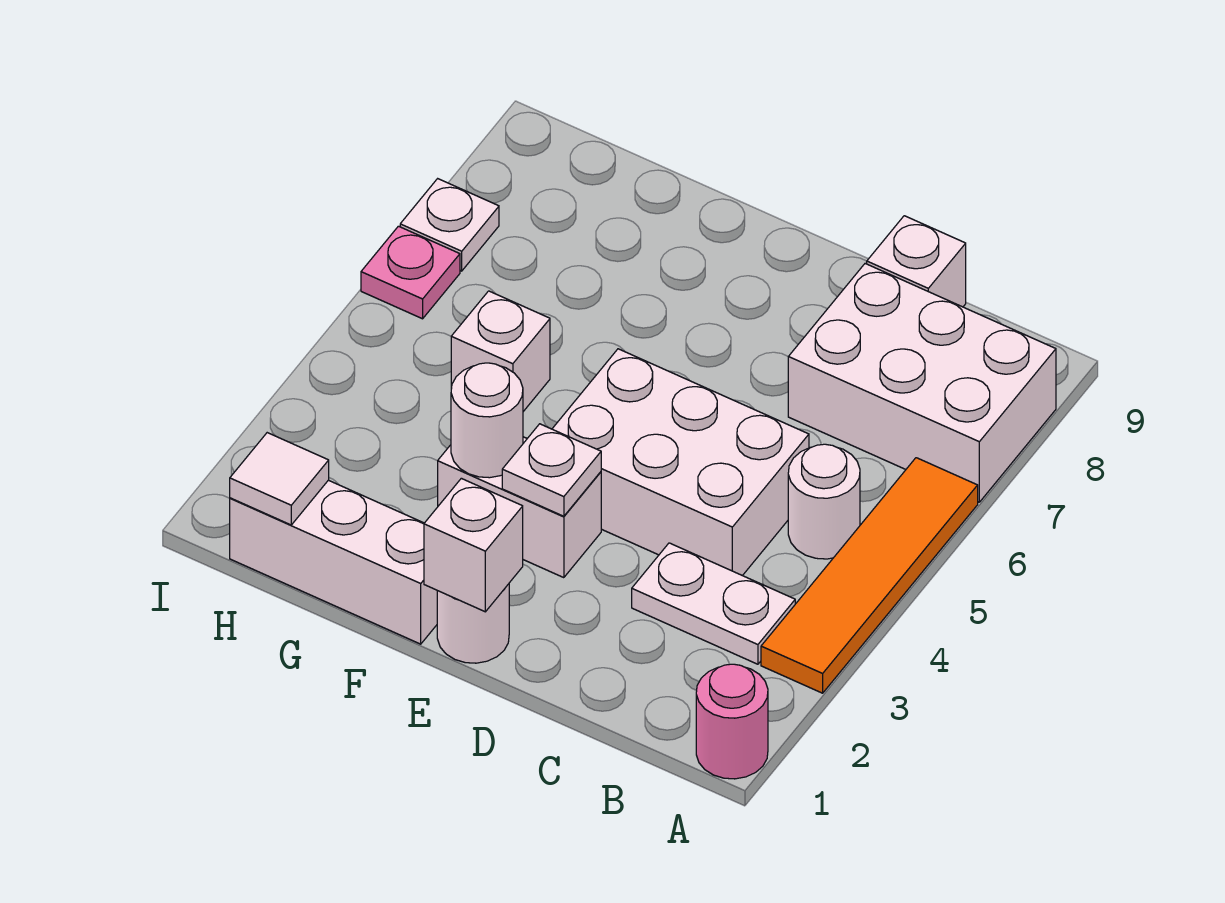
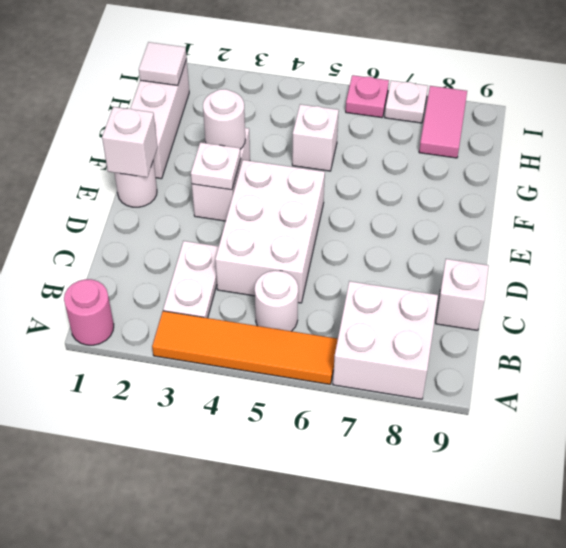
white 2x3 brick [788,264,1056,502] -> white 2x2 brick [333,281,438,399]
none -> pink 1x2 tile [419,86,467,158]

